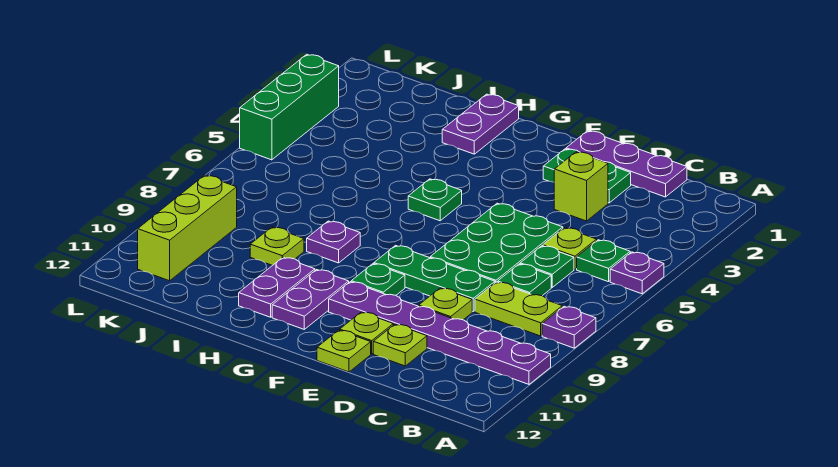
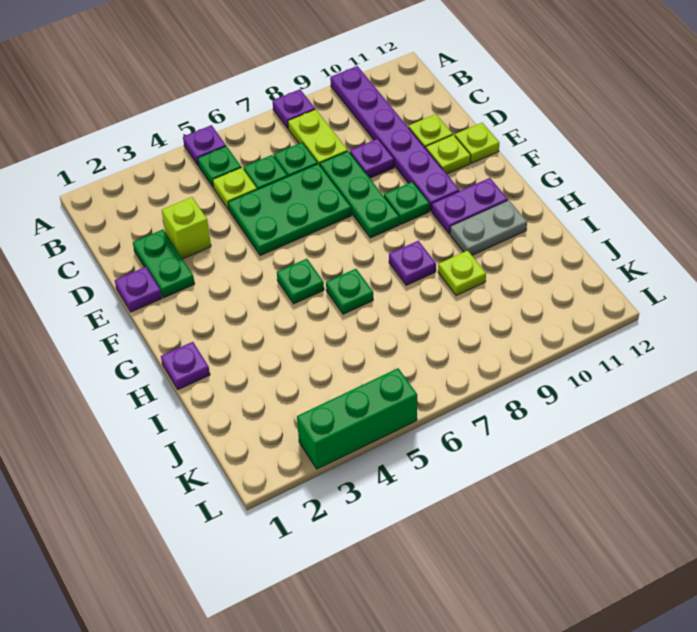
purple 1x3 plate [566,131,687,197] -> purple 1x1 plate [115,267,162,312]
lime 1x1 plate [419,288,472,320] -> purple 1x1 plate [350,139,394,178]
purple 1x2 plate [442,94,519,154] -> purple 1x1 plate [161,342,210,390]
none -> green 1x1 plate [326,269,373,314]
purple 1x2 plate [239,257,315,317] -> grey 1x2 plate [450,200,527,255]
lime 1x3 brick [138,175,237,281] -> none

